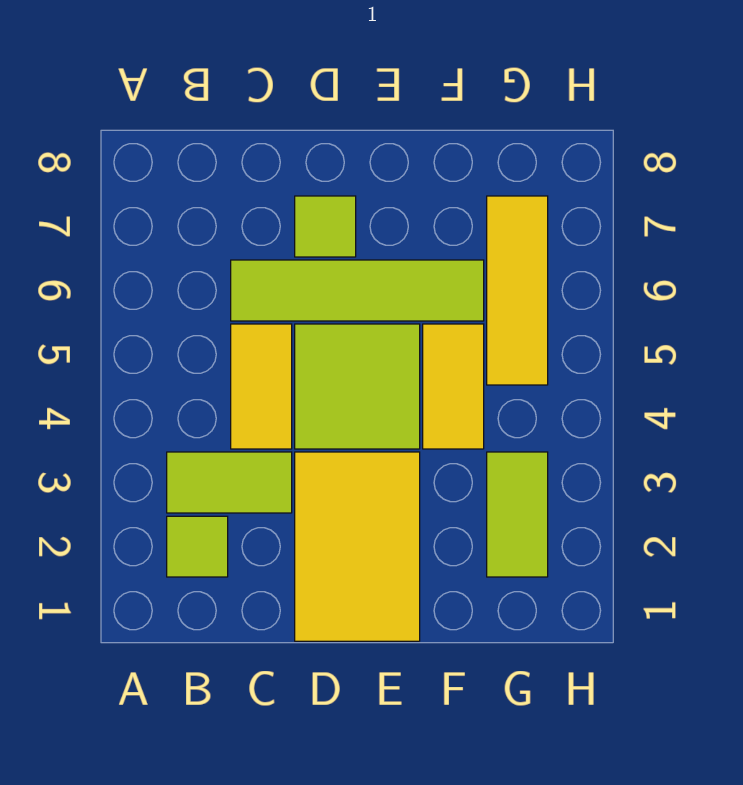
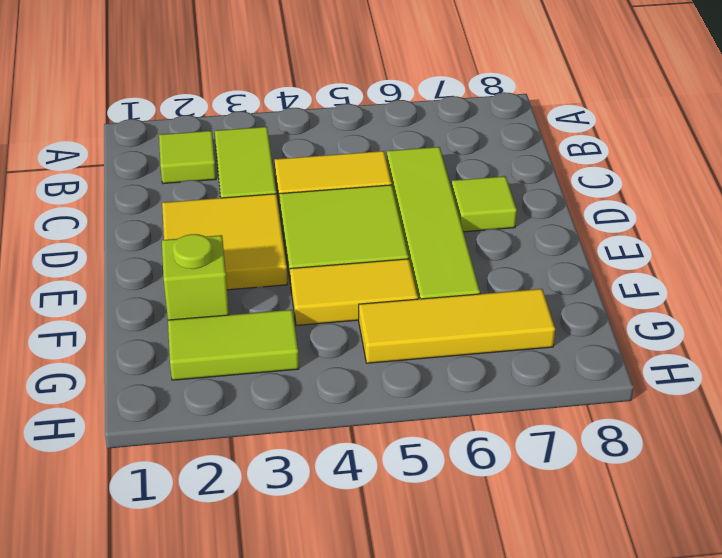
yellow 2x3 tile [295,452,420,641] -> yellow 2x2 tile [162,194,287,290]
none -> lime 1x1 brick [162,234,229,320]

